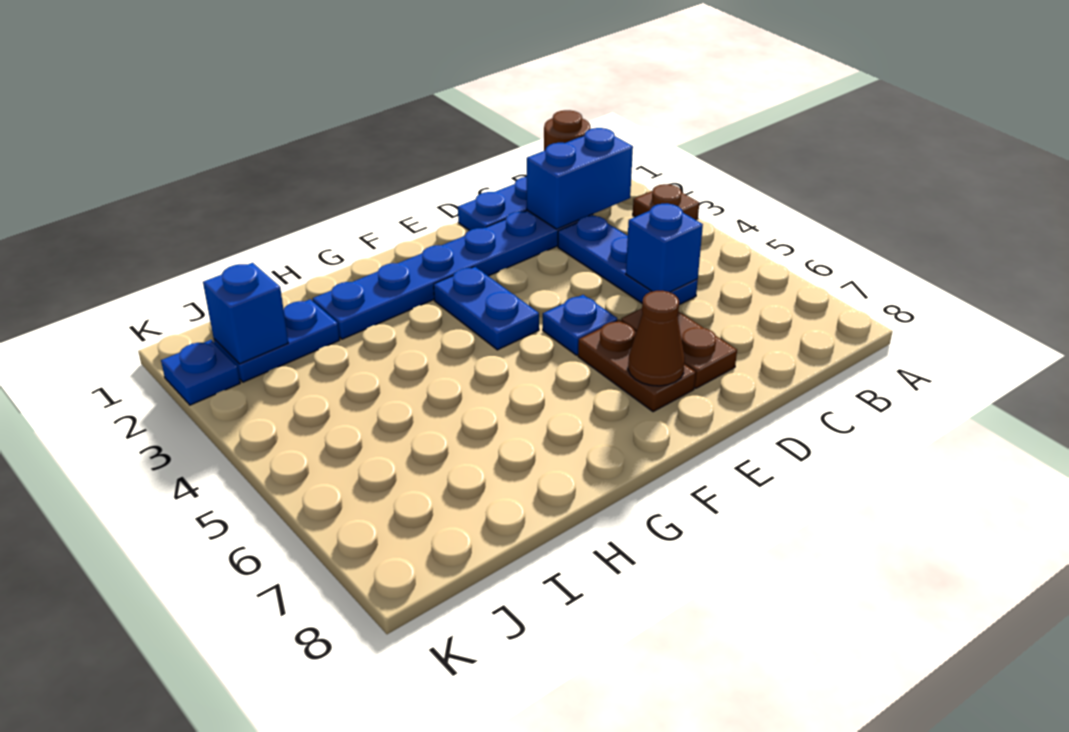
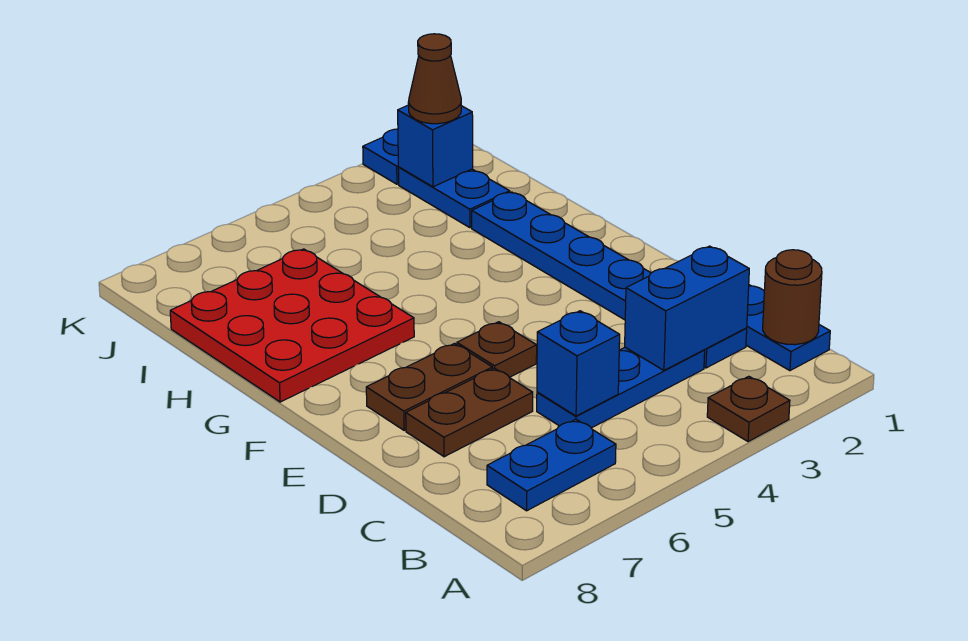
blue 1x2 brick [527,128,633,229] -> blue 1x2 brick turned to [625,246,749,370]
blue 1x1 plate [543,295,617,355] -> brown 1x1 plate [457,322,537,378]
brown 1x1 cone [628,291,685,386] -> brown 1x1 cone moved to [408,34,461,124]
blue 1x2 plate [434,267,539,350] -> blue 1x2 plate moved to [487,419,616,511]
none -> red 3x3 plate [170,249,414,402]

